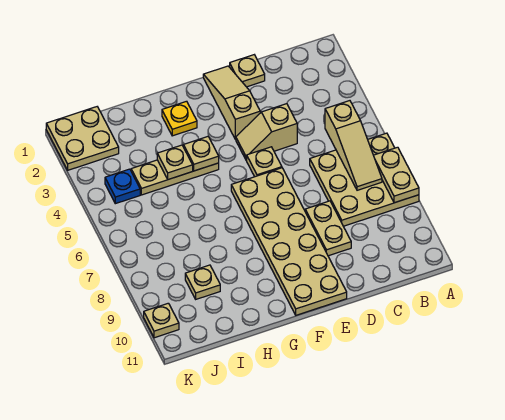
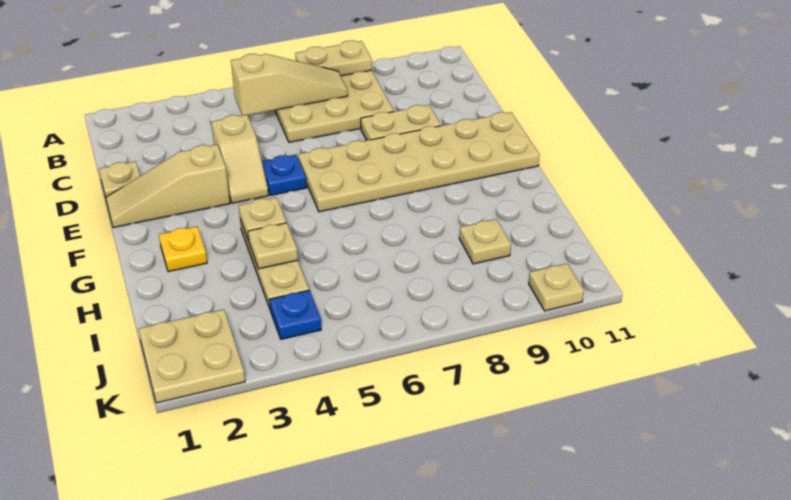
tan 1x1 plate [247,147,282,177] -> blue 1x1 plate [262,155,306,195]

